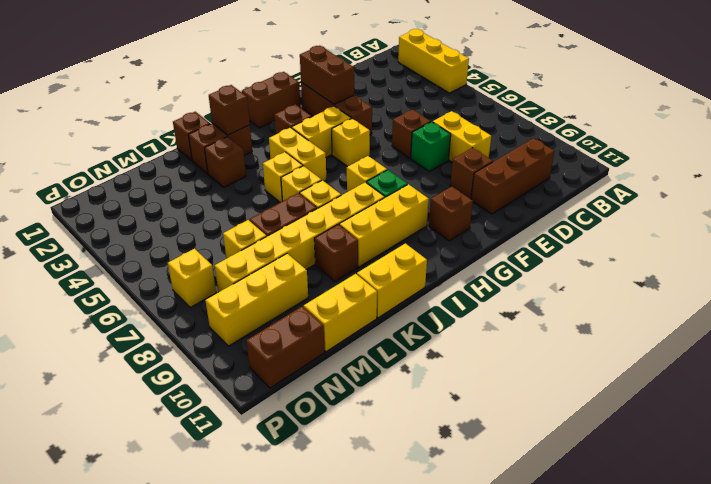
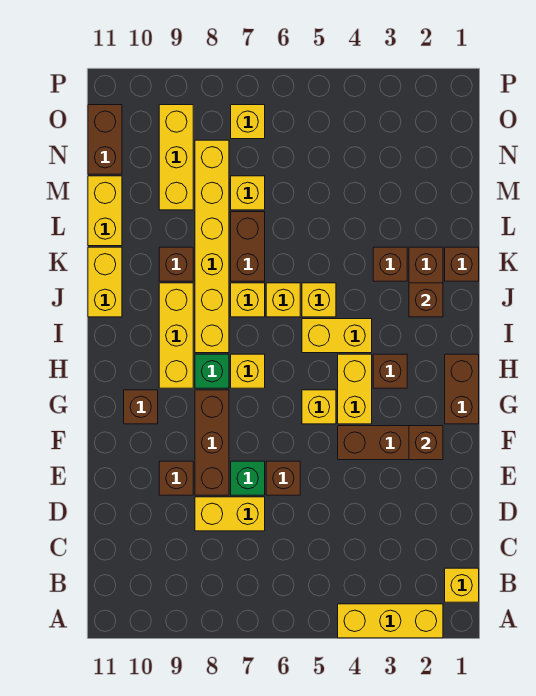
none -> yellow 1x1 brick [445,568,479,602]
brown 1x3 brick [471,138,555,214] -> brown 1x3 brick moved to [195,390,229,495]
brown 1x2 brick [300,46,354,105] -> brown 1x1 brick [409,426,443,460]

